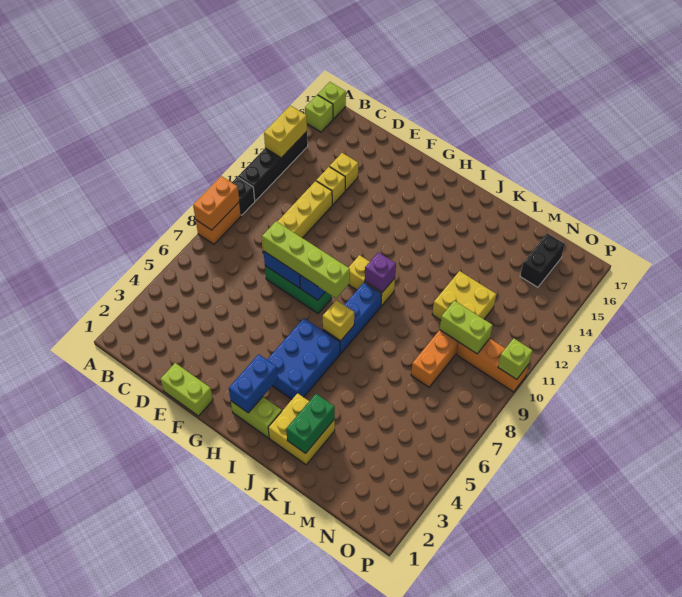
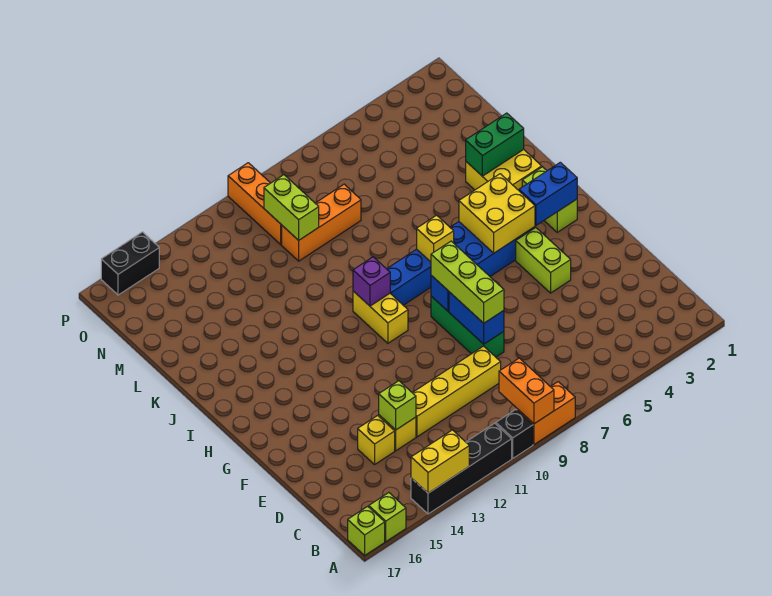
orange 1x2 brick [193,176,239,230] -> orange 1x2 brick turned to [499,358,554,424]
lime 1x2 brick [161,363,213,416] -> lime 1x2 brick moved to [516,228,571,293]
lime 1x4 brick [262,221,350,298] -> lime 1x3 brick [431,241,504,323]
yellow 2x2 brick [432,271,496,320] -> yellow 2x2 brick moved to [459,174,535,253]
black 1x2 brick [520,233,565,287] -> black 1x2 brick moved to [101,232,159,295]
lime 1x1 brick [498,338,533,380] -> lime 1x1 brick moved to [379,381,416,430]

